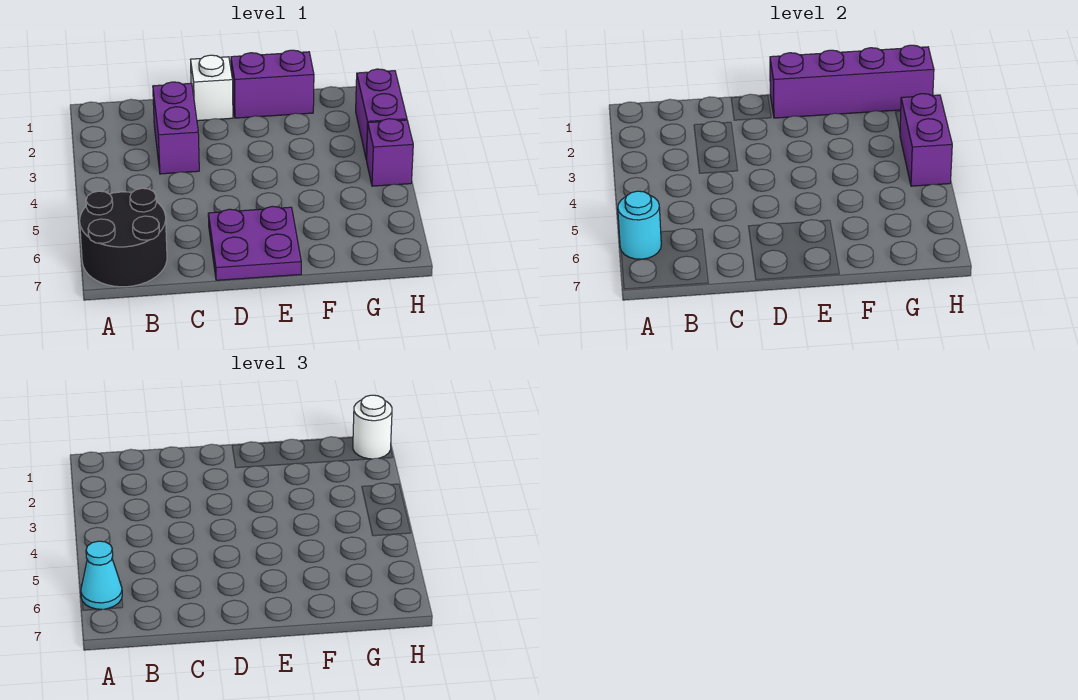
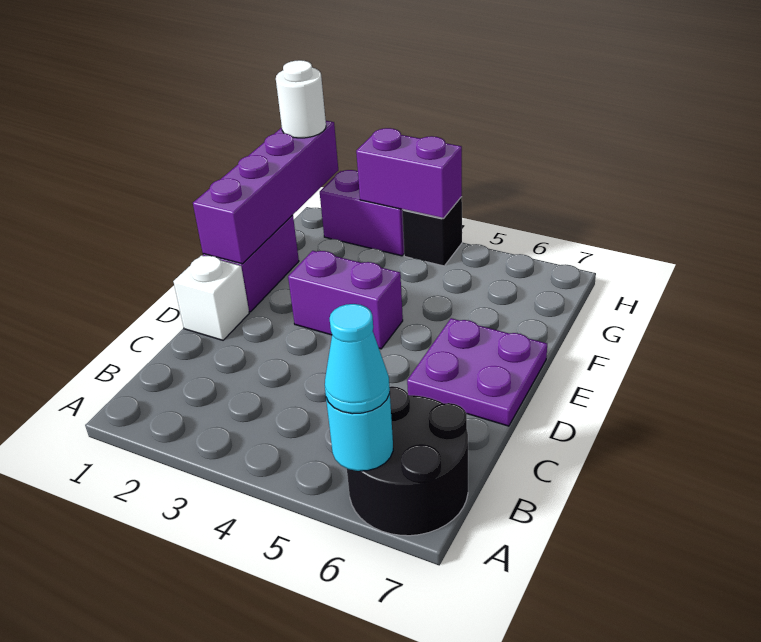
purple 1x2 brick [153,82,199,174] -> purple 1x2 brick moved to [288,251,403,349]
purple 1x1 brick [367,119,413,186] -> black 1x1 brick [402,197,462,266]

